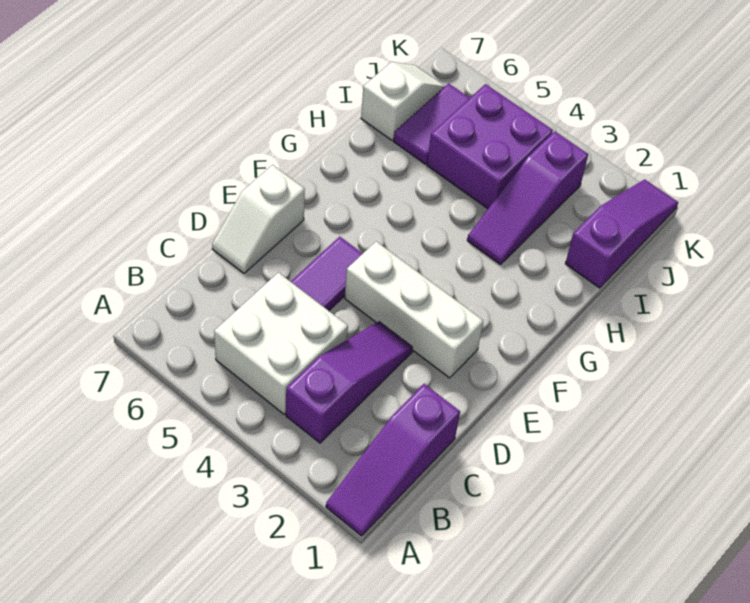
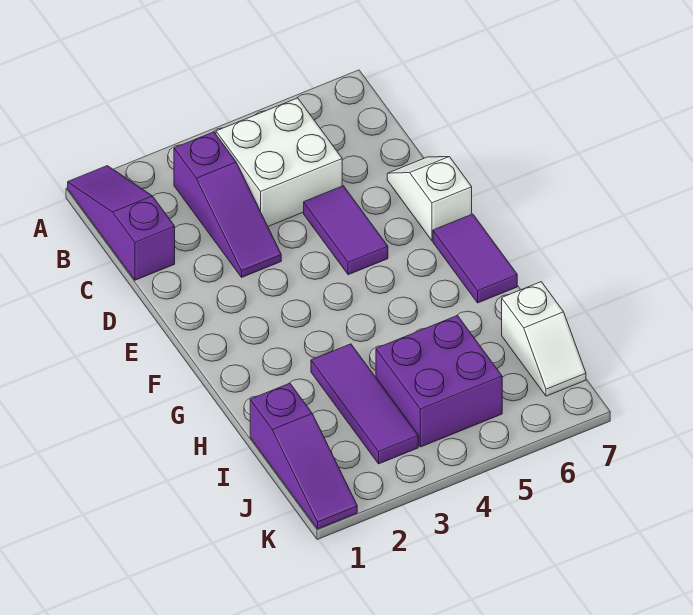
white 1x3 brick [345,241,483,378] -> none
purple 1x3 slope [467,131,588,265] -> purple 1x3 tile [311,344,418,464]
purple 1x2 tile [394,83,469,164] -> purple 1x2 tile moved to [433,214,517,303]

